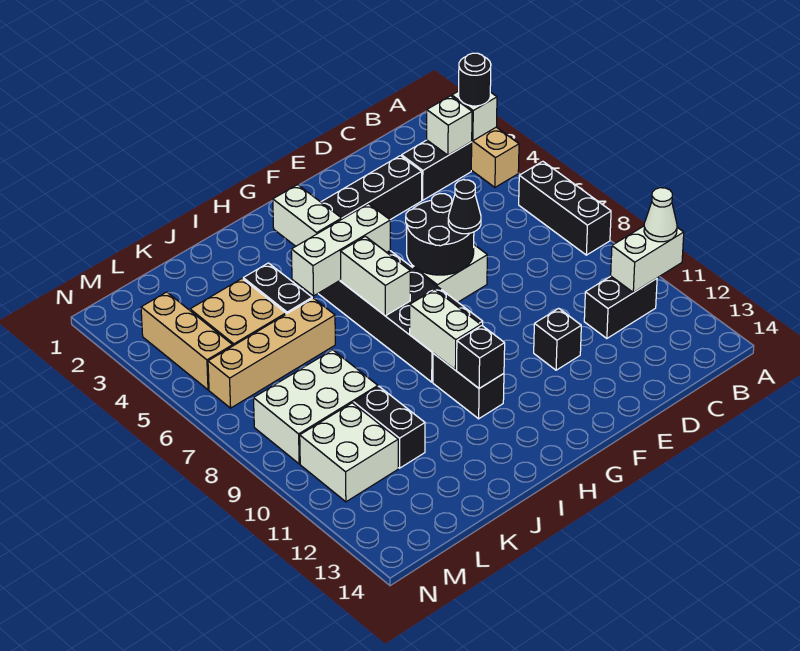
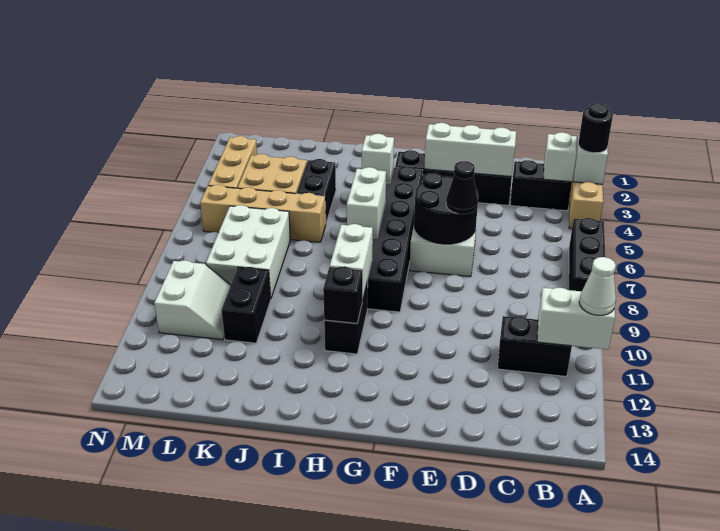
black 1x1 brick [534,308,581,370] -> none
white 1x3 brick [291,204,390,296] -> white 1x3 brick moved to [424,123,516,177]
white 1x2 brick [273,185,342,246] -> white 1x1 brick [362,134,394,183]
white 2x3 brick [254,350,378,464] -> white 2x3 brick turned to [206,205,290,298]
white 2x2 brick [300,403,398,502] -> white 2x2 slope [154,260,231,340]

